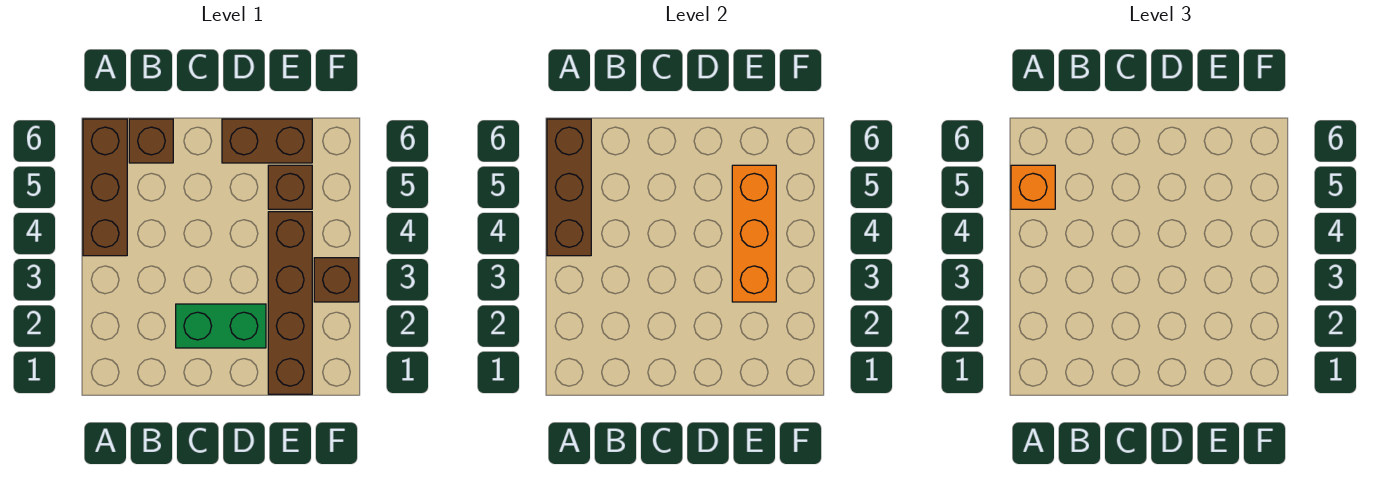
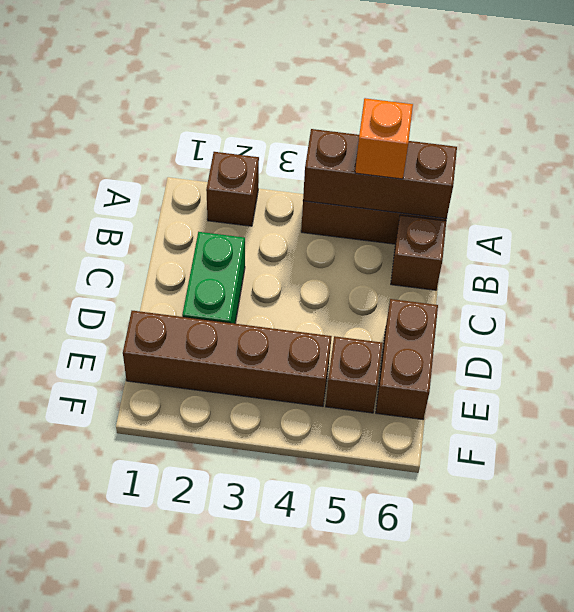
orange 1x3 brick [732,165,776,302] -> none
brown 1x1 brick [314,258,359,302] -> brown 1x1 brick moved to [206,152,259,226]

